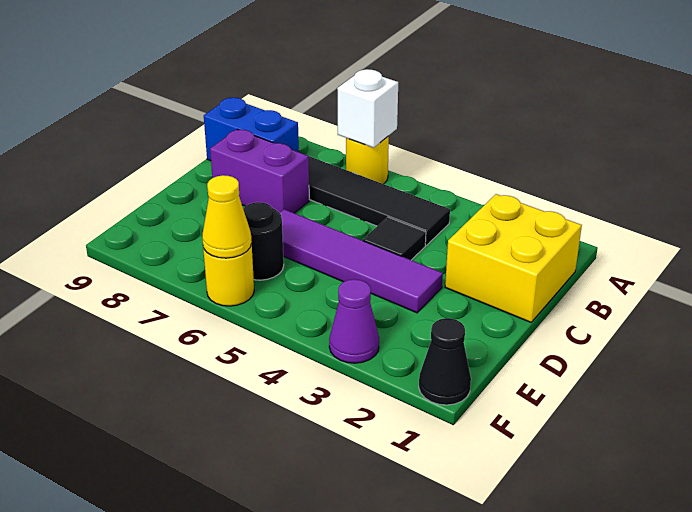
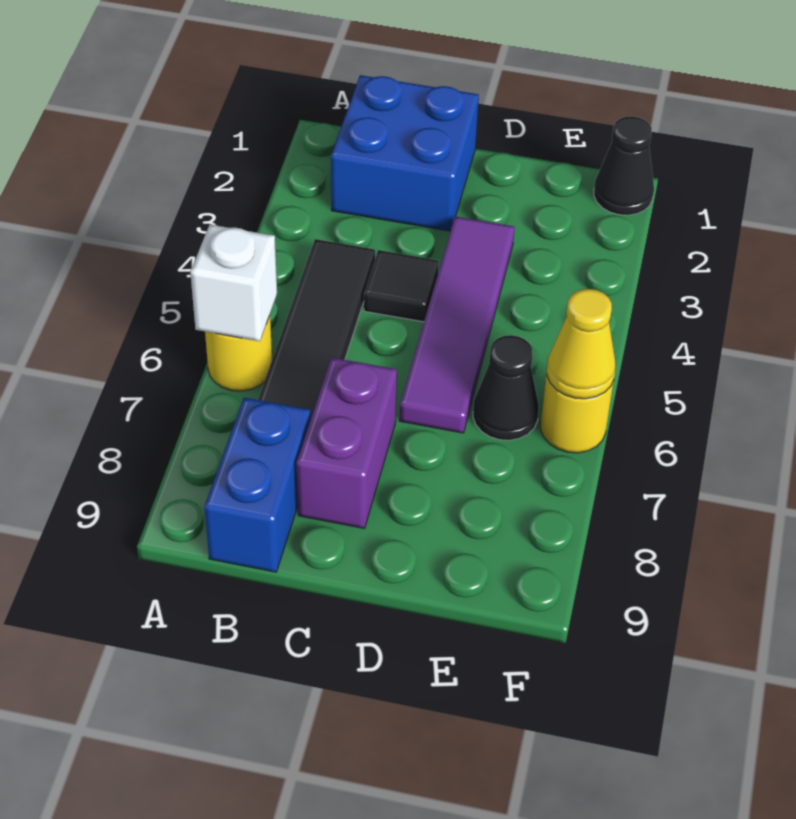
yellow 2x2 brick [445,194,582,322] -> blue 2x2 brick [331,75,479,231]
black 1x1 round brick [243,202,284,280] -> black 1x1 cone [473,335,539,440]
purple 1x1 cone [329,279,379,363] -> none

